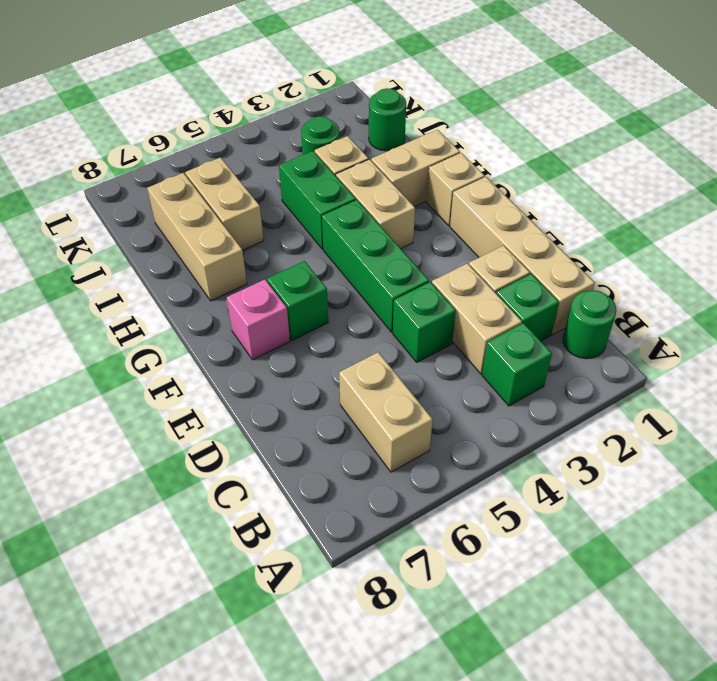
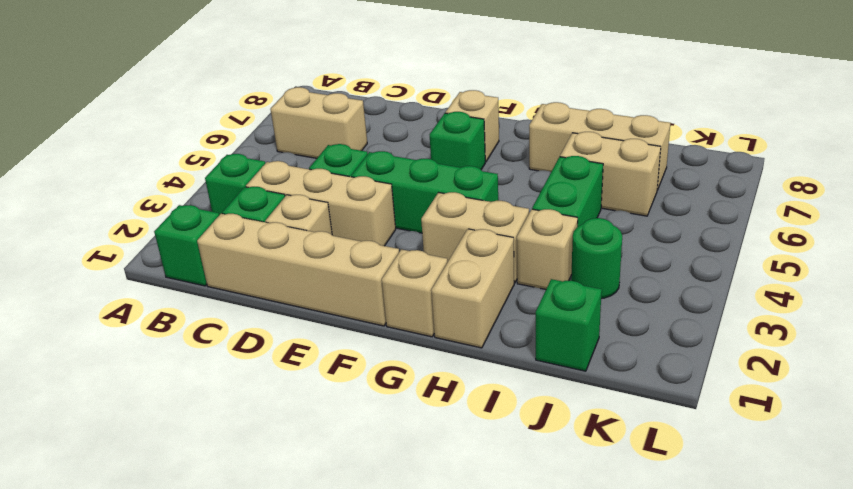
green 1x1 round brick [563,290,616,359] -> green 1x1 brick [154,205,219,286]
tan 1x2 brick [432,263,522,374] -> tan 1x3 brick [246,161,396,246]
pink 1x1 brick [227,280,290,360] -> tan 1x1 brick [445,90,499,162]
green 1x2 brick [279,151,356,249] -> green 1x2 brick turned to [532,156,603,227]
green 1x1 round brick [369,88,406,151] -> green 1x1 brick [536,279,602,371]

